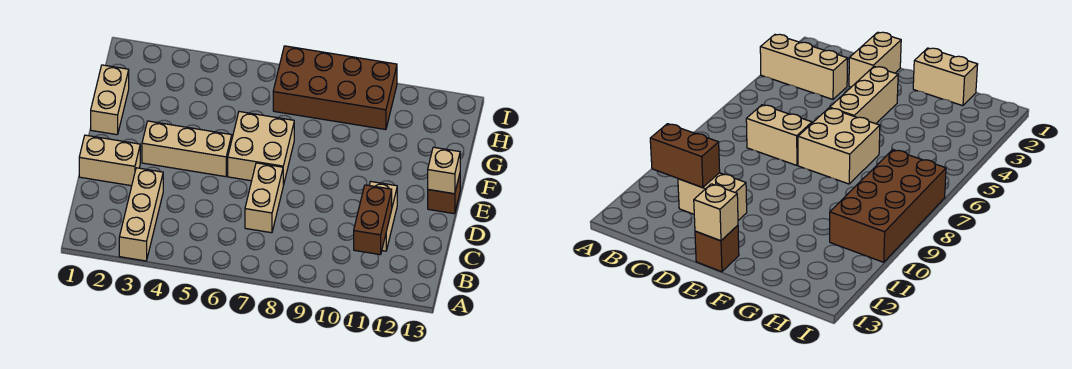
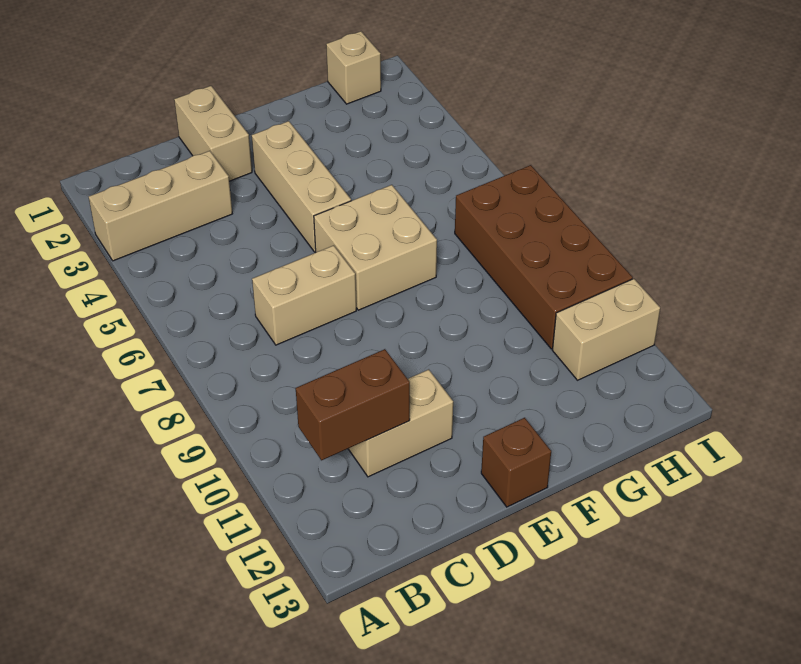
tan 1x1 brick [428,147,460,194] -> tan 1x1 brick moved to [326,31,381,104]
tan 1x2 brick [91,65,129,135] -> tan 1x2 brick moved to [552,279,660,380]

